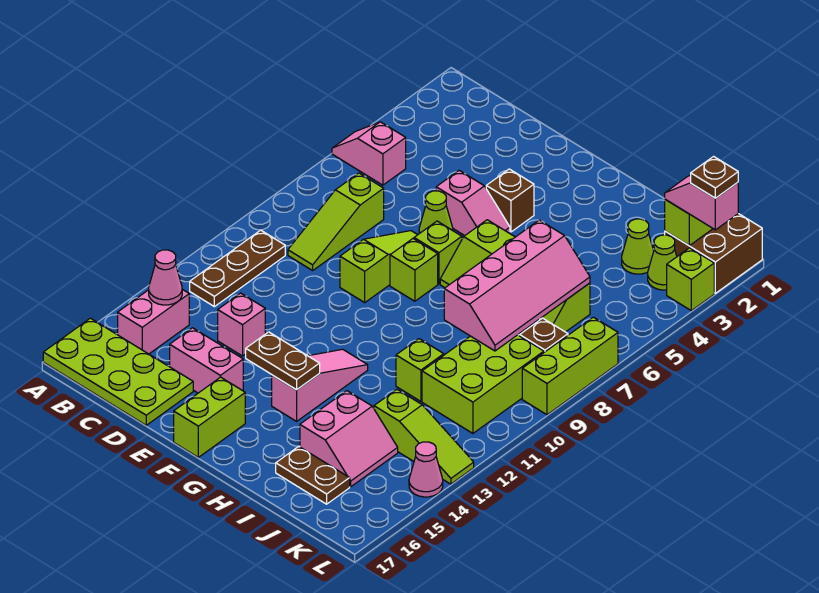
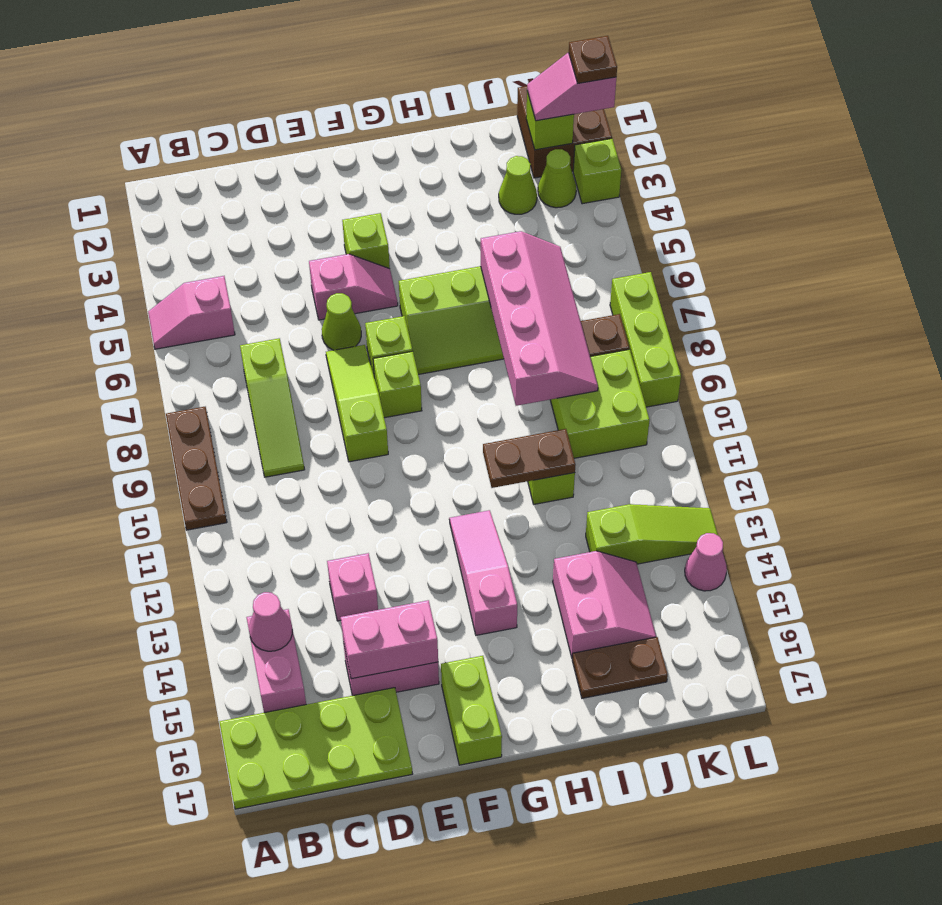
brown 1x3 plate [190,230,285,307] -> brown 1x3 plate moved to [166,407,227,530]
none -> pink 1x2 brick [341,600,438,679]
brown 1x1 brick [486,169,534,232] -> lime 1x1 brick [342,213,390,269]
brown 1x2 plate [246,332,320,390] -> brown 1x2 plate moved to [483,429,576,488]
lime 2x3 brick [422,335,544,433] -> lime 2x2 brick [550,349,650,458]

